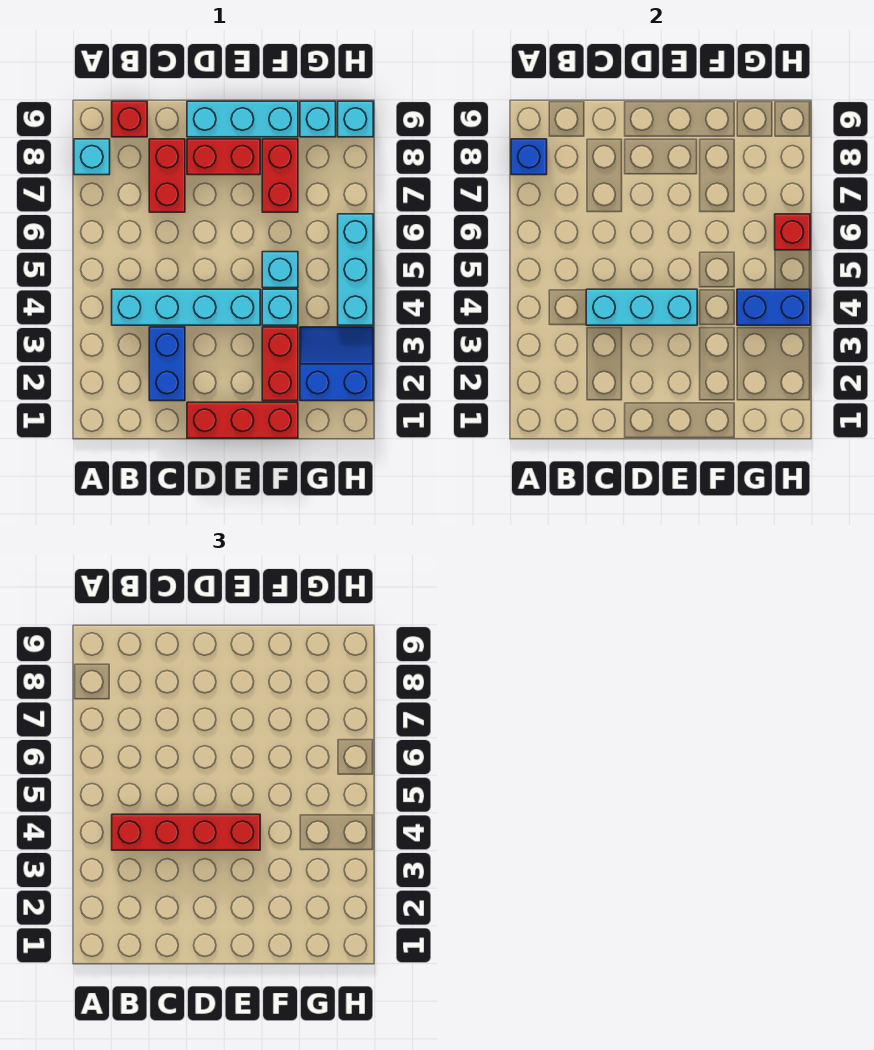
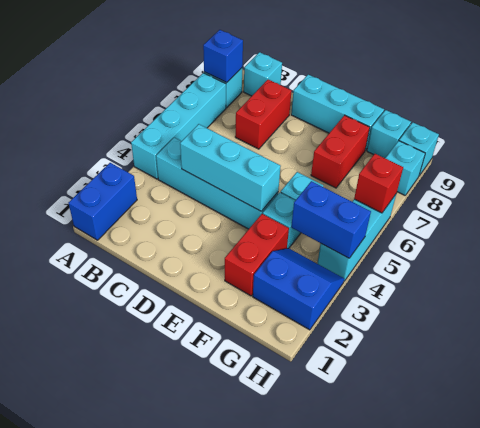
none -> cyan 1x4 brick [131,73,226,179]
red 1x4 brick [112,814,260,850] -> none
red 1x1 brick [112,101,147,137] -> cyan 1x1 brick [244,52,282,96]
blue 1x2 brick [149,327,185,401] -> blue 1x2 brick moved to [68,163,137,240]
red 1x3 brick [187,402,298,438] -> none
red 1x2 brick [187,139,260,175] -> none
none -> cyan 1x1 brick [385,141,425,195]

